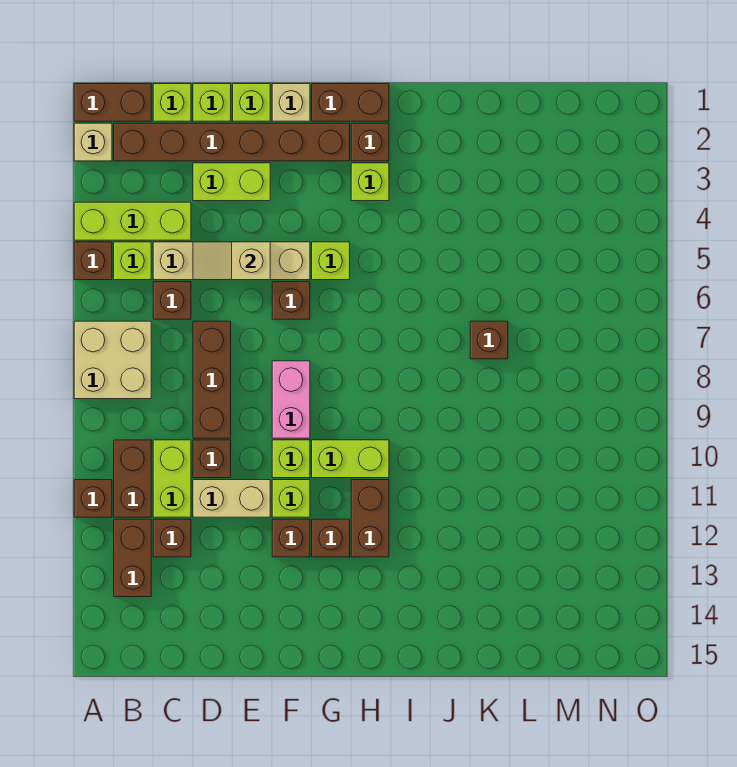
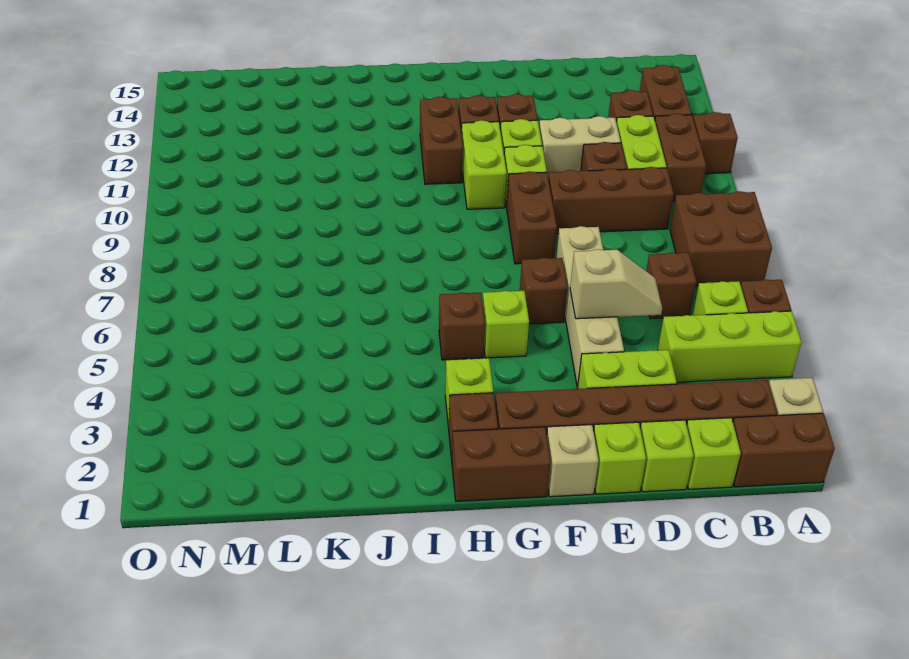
tan 2x2 brick [74,321,151,399] -> brown 2x2 brick [670,191,772,286]
tan 1x4 brick [153,242,310,280] -> tan 1x4 brick turned to [556,226,624,387]
brown 1x3 brick [193,321,231,438] -> brown 1x3 brick turned to [548,167,674,234]
pink 1x2 brick [272,361,310,438] -> brown 1x2 brick [507,171,557,264]
lime 1x2 brick [312,440,389,478] -> lime 1x2 brick turned to [461,120,507,209]
brown 1x1 brick [470,321,508,359] -> brown 1x1 brick moved to [439,293,485,360]

